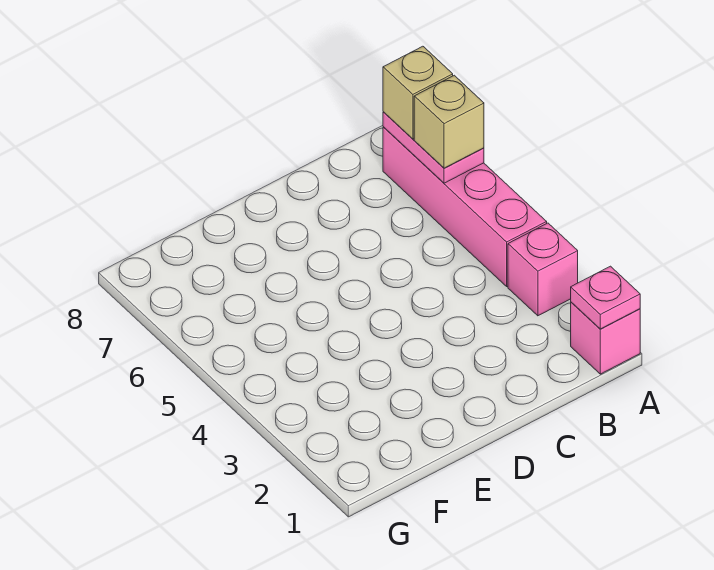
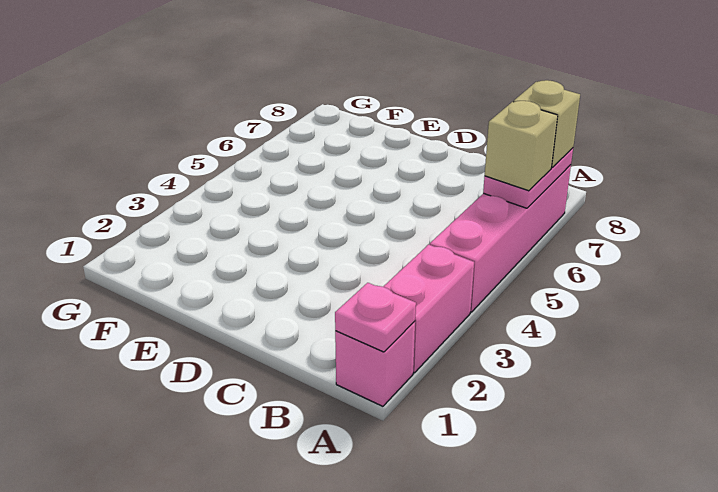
pink 1x1 brick [508,223,578,316] -> pink 1x2 brick [383,245,474,373]

